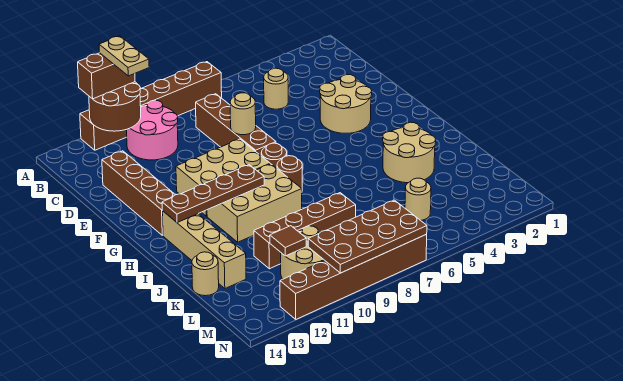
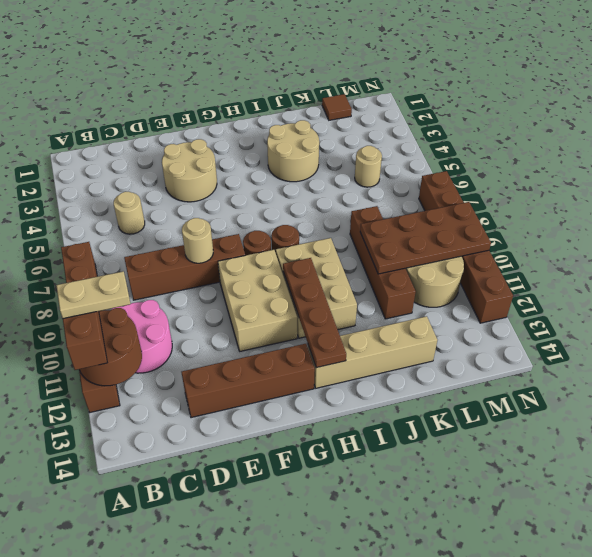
tan 1x1 round brick [192,252,219,296] -> none
brown 1x1 tile [270,226,306,256] -> brown 1x1 tile moved to [322,94,352,120]
brown 2x4 plate [308,200,427,273] -> brown 2x4 plate turned to [360,202,491,274]

